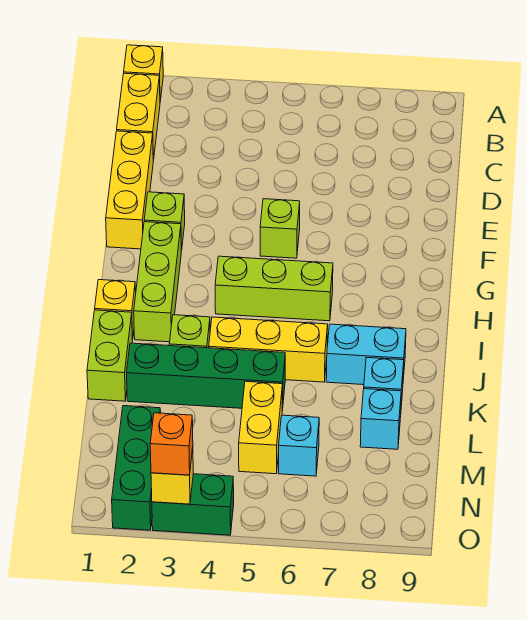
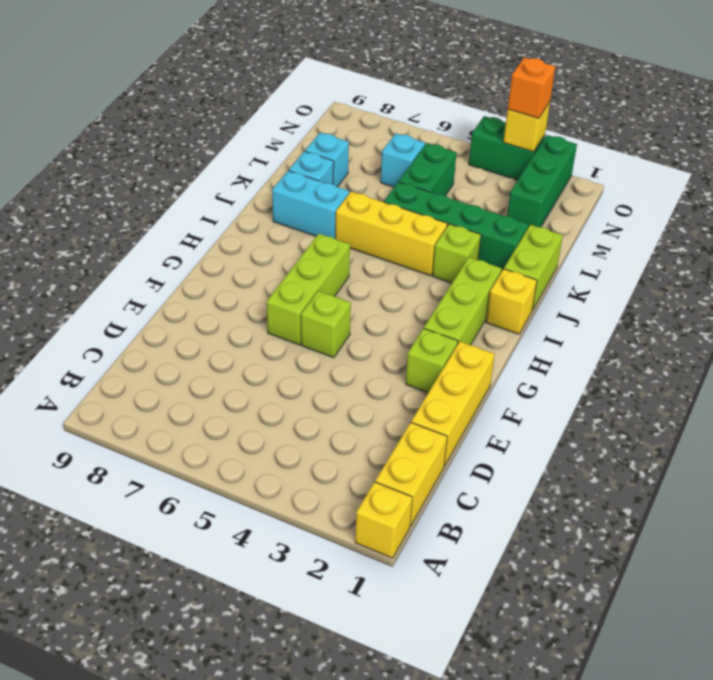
lime 1x3 brick [215,256,333,321] -> lime 1x3 brick turned to [267,234,350,345]
yellow 1x2 brick [239,381,282,474] -> green 1x2 brick [399,143,456,196]

